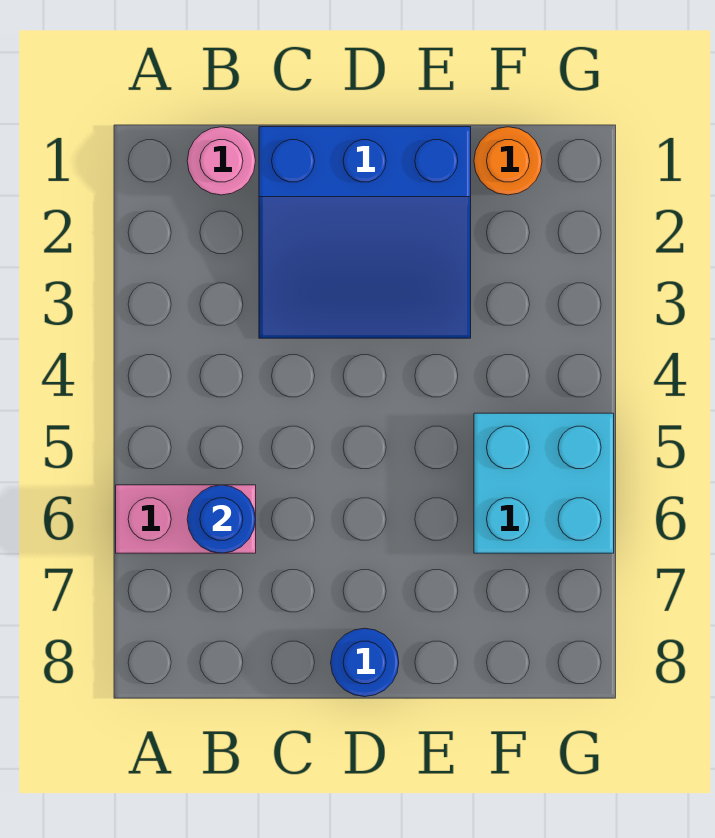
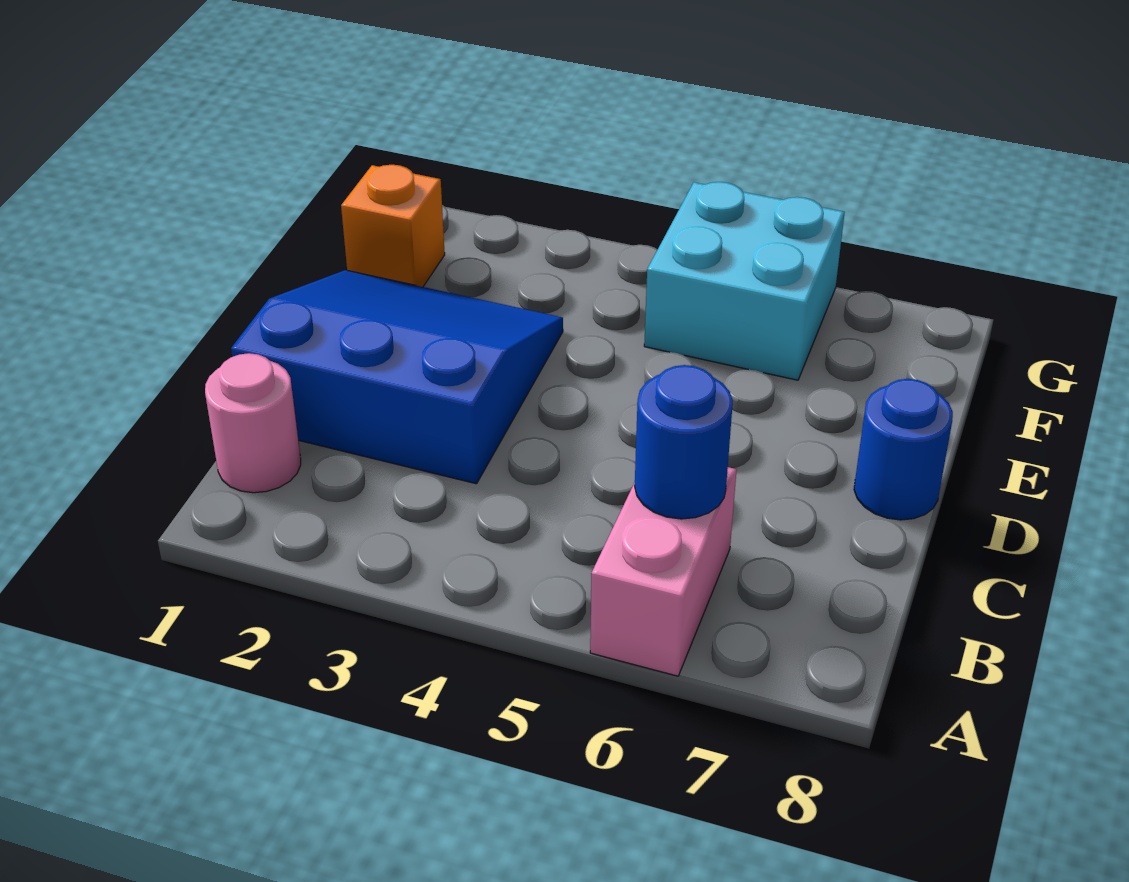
blue 3x3 slope [259,127,471,338] -> blue 3x3 slope turned to [231,270,563,484]
orange 1x1 round brick [474,127,542,195] -> orange 1x1 brick [341,165,445,287]

